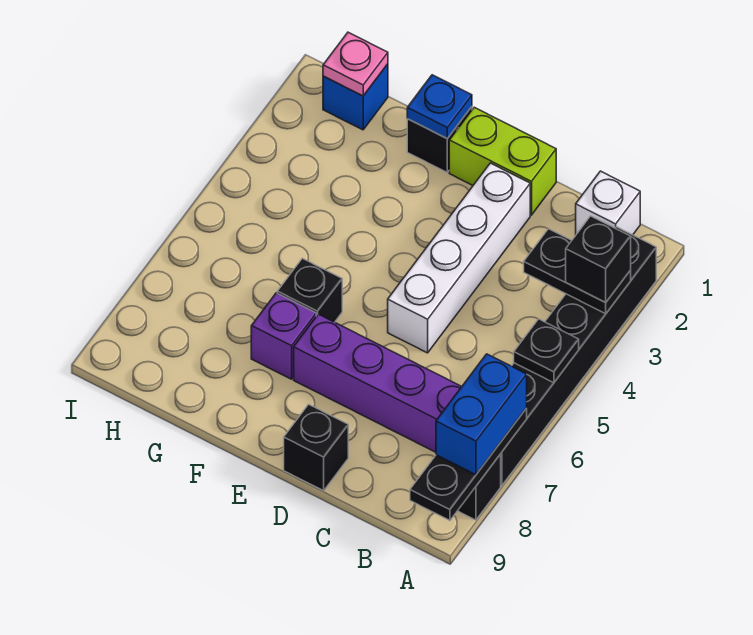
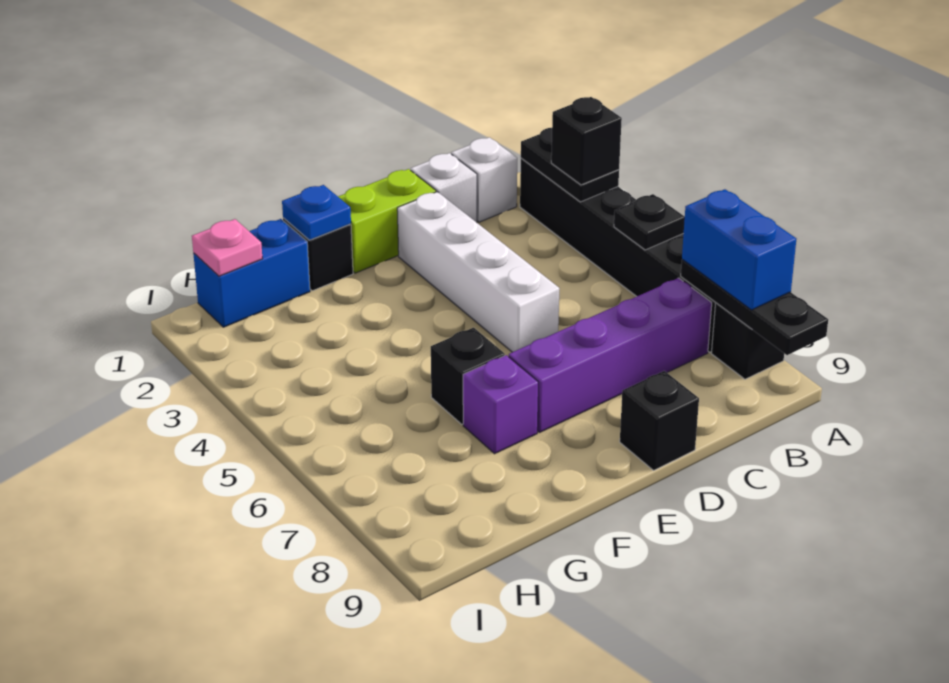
black 1x2 plate [524,229,631,314] -> black 1x2 plate turned to [521,128,619,202]
none -> white 1x1 brick [411,153,477,222]
blue 1x1 brick [323,64,388,130] -> blue 1x2 brick [193,219,310,327]

